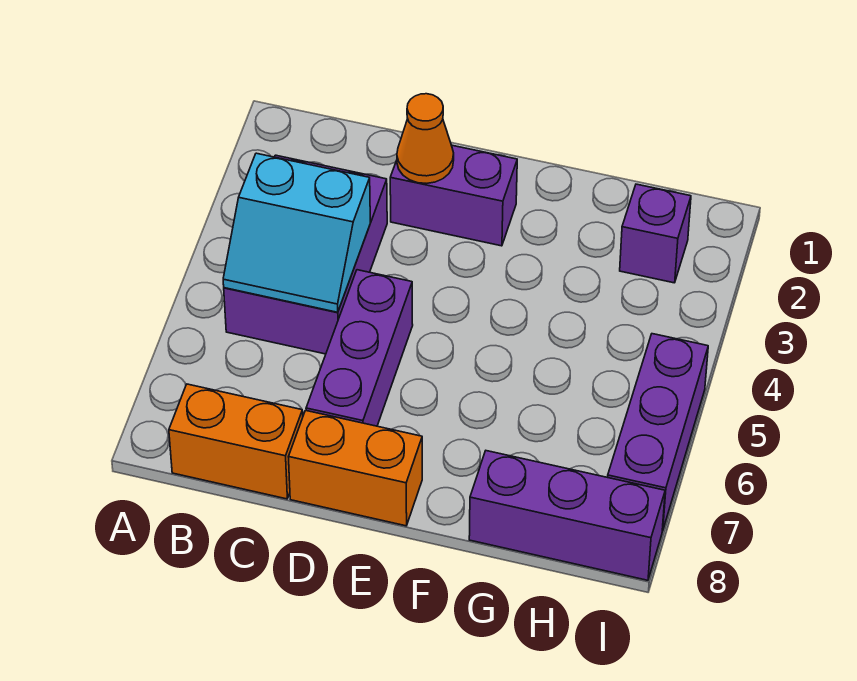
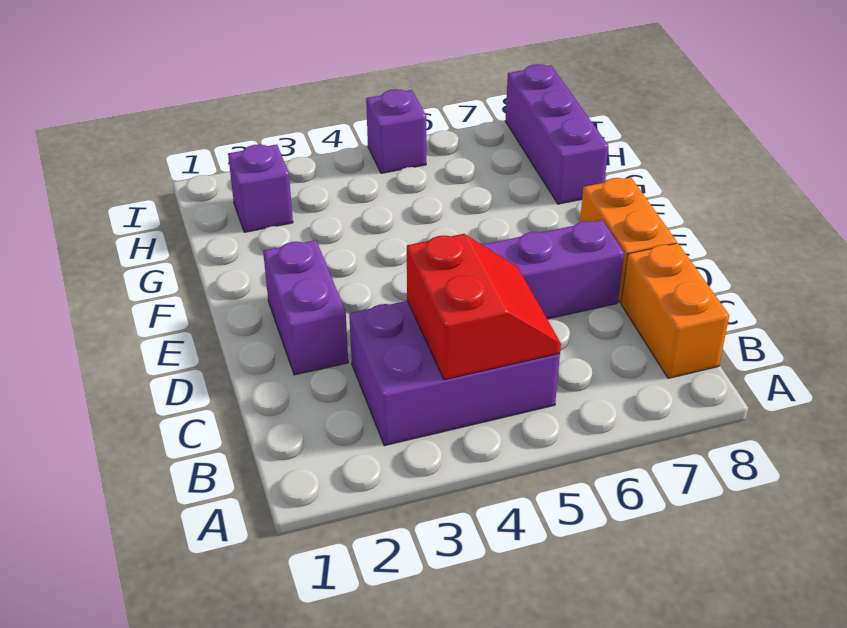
cyan 2x2 slope [223,153,370,312] -> red 2x2 slope [407,234,561,380]
orange 1x1 cone [397,94,454,183] -> none
purple 1x3 brick [608,334,708,531] -> purple 1x1 brick [366,89,426,173]

